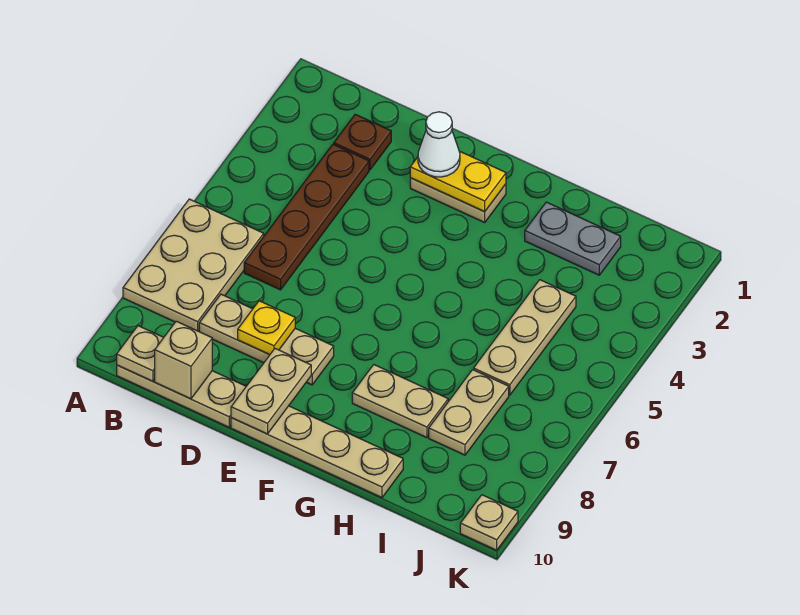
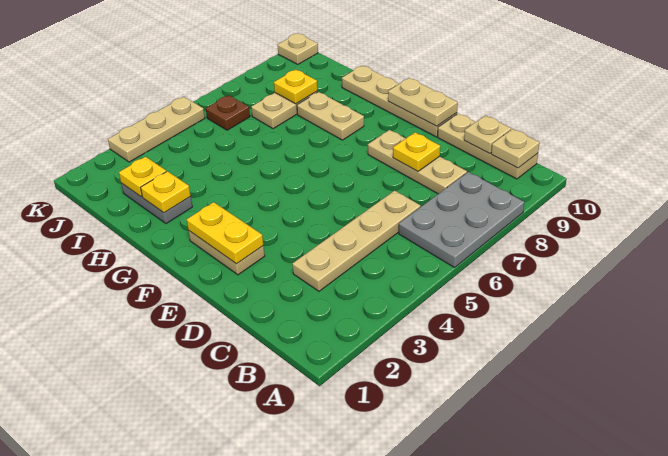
tan 2x3 plate [123,199,264,331] -> grey 2x3 plate [399,172,524,268]
brown 1x1 plate [334,114,391,170] -> brown 1x1 plate moved to [206,95,250,130]
brown 1x4 plate [244,144,369,290] -> tan 1x4 plate [292,190,421,291]
tan 1x1 brick [155,321,212,399] -> tan 1x1 plate [464,115,511,154]
white 1x1 cone [418,112,460,177] -> none
tan 1x2 plate [231,349,311,434] -> tan 1x2 plate turned to [388,78,458,126]
none -> yellow 1x1 plate [141,171,191,213]
none -> yellow 1x1 plate [119,157,166,197]
tan 1x3 plate [474,280,576,395] -> tan 1x3 plate moved to [108,97,205,162]
none -> yellow 1x1 plate [274,69,317,104]

